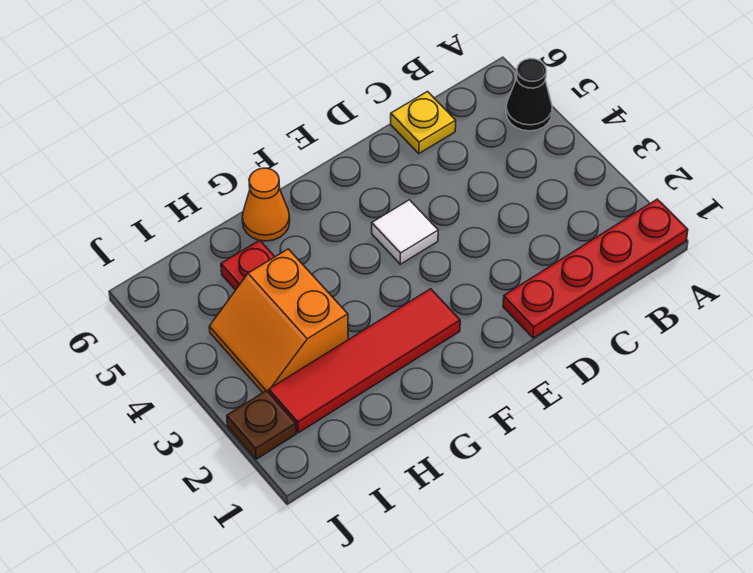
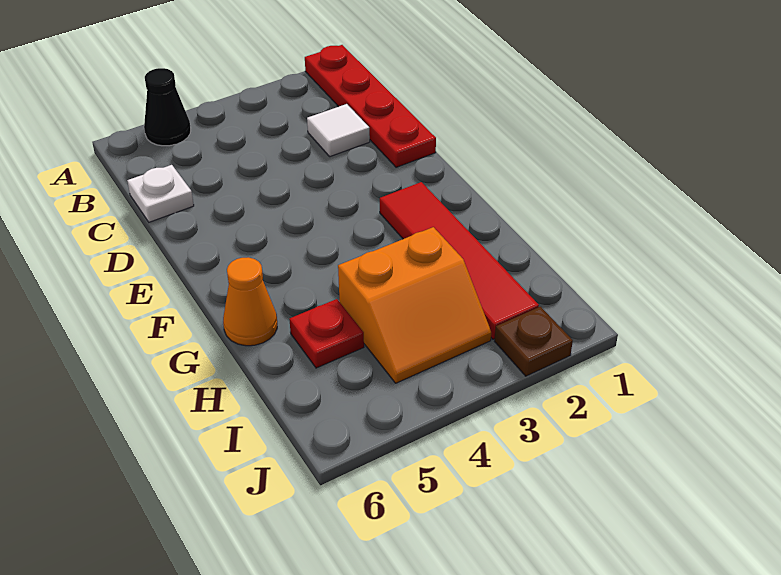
yellow 1x1 plate [391,92,456,154] -> white 1x1 plate [127,165,194,222]
white 1x1 tile [372,200,438,264] -> white 1x1 tile moved to [307,104,370,157]

